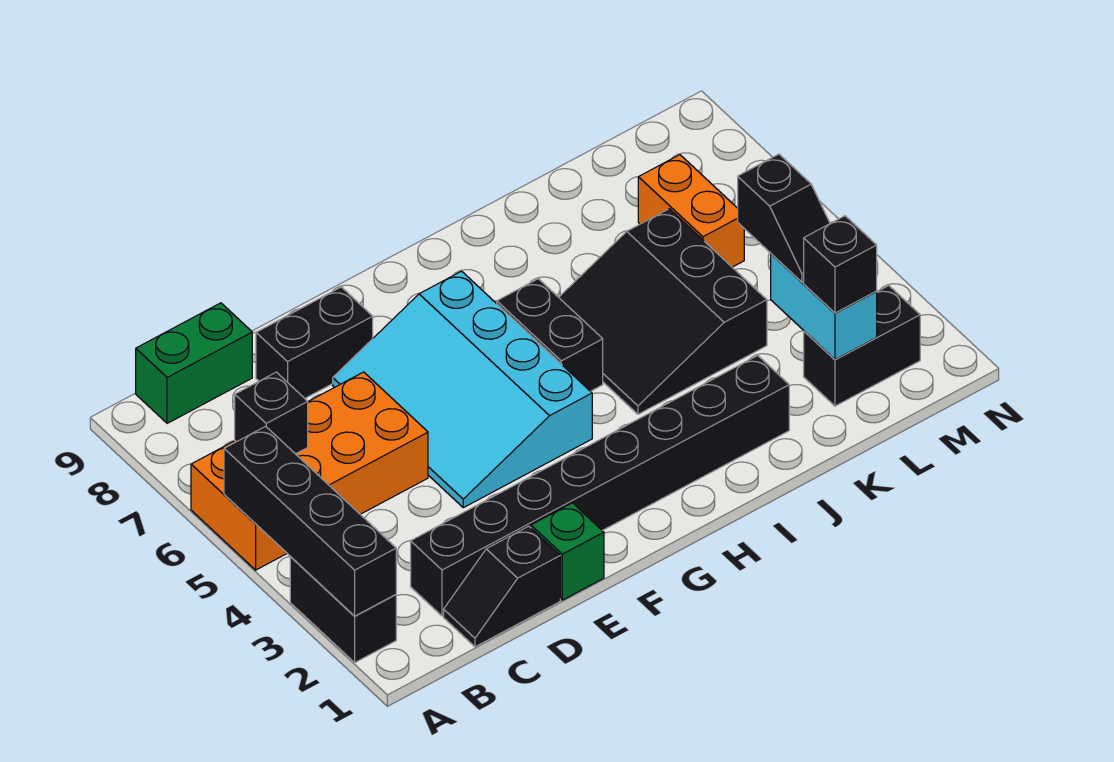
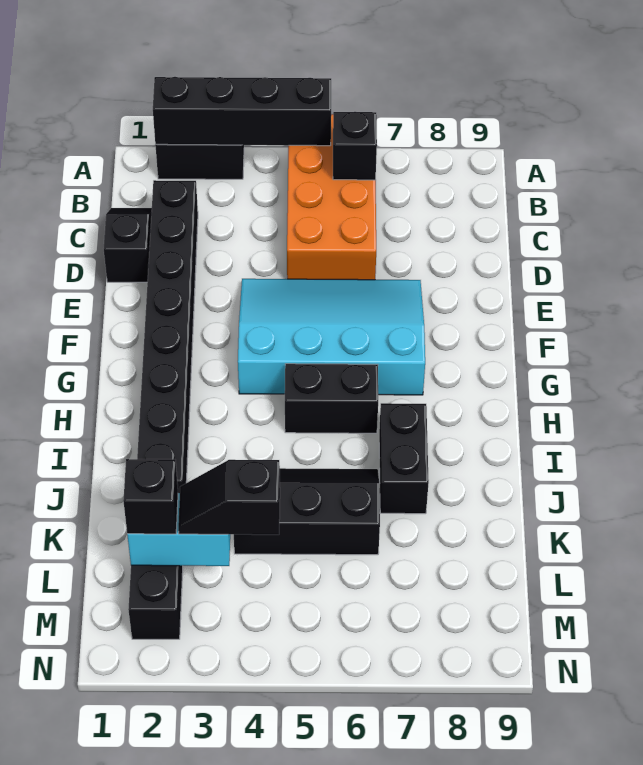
green 1x2 brick [136,303,252,423] -> none
black 1x2 brick [256,287,373,398] -> black 1x2 brick moved to [379,403,429,514]
green 1x1 brick [531,503,604,600] -> none
black 3x3 slope [559,209,767,414] -> black 2x3 slope [234,468,380,555]
orange 1x2 brick [638,155,744,267] -> none

